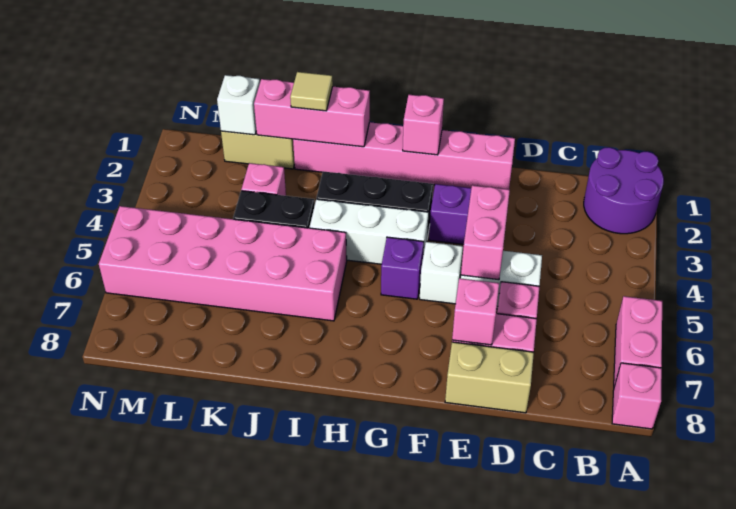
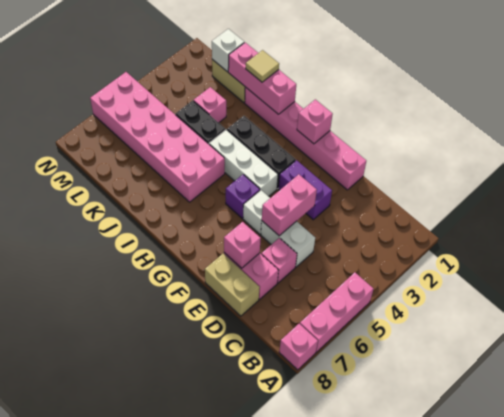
purple 2x2 round brick [584,147,664,234] -> none
pink 1x2 brick [614,296,662,386] -> pink 1x3 brick [300,272,373,352]

